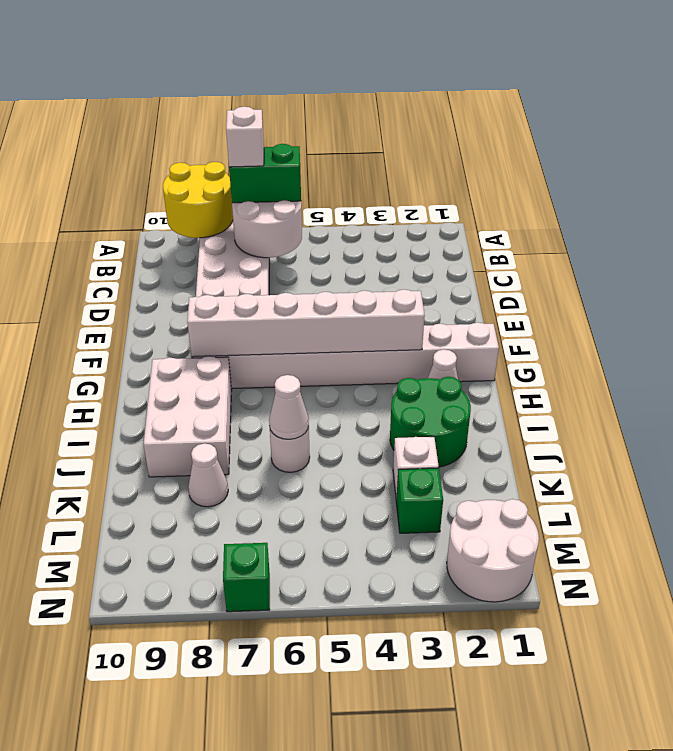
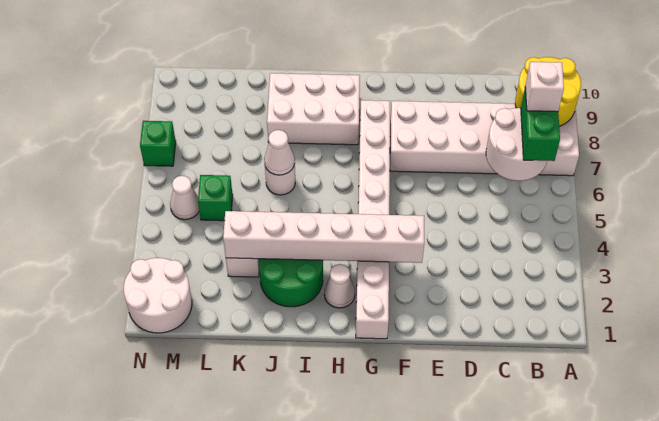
white 1x6 brick [187,289,425,357] -> white 1x6 brick turned to [223,211,424,263]
white 1x1 cone [188,443,228,507] -> white 1x1 cone moved to [170,176,199,220]
green 1x1 brick [396,468,443,533] -> green 1x1 brick moved to [198,175,233,221]

